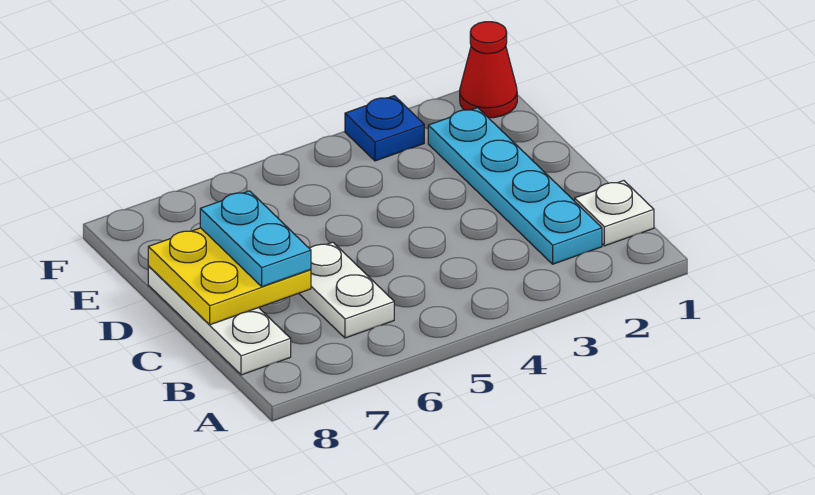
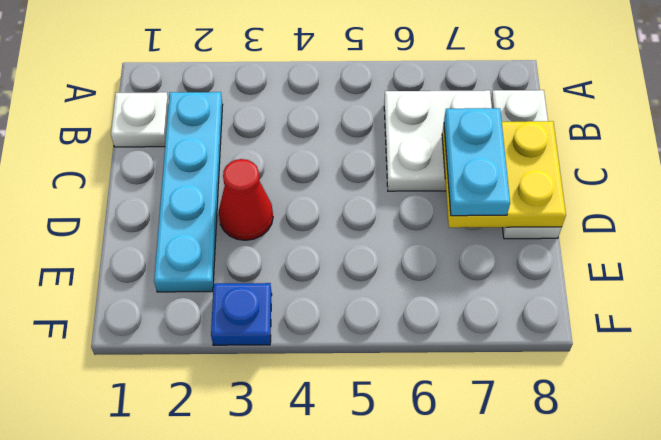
white 1x2 plate [299,242,394,338] -> white 2x2 plate [384,90,492,191]
red 1x1 cone [460,22,517,118] -> red 1x1 cone moved to [219,159,273,240]

